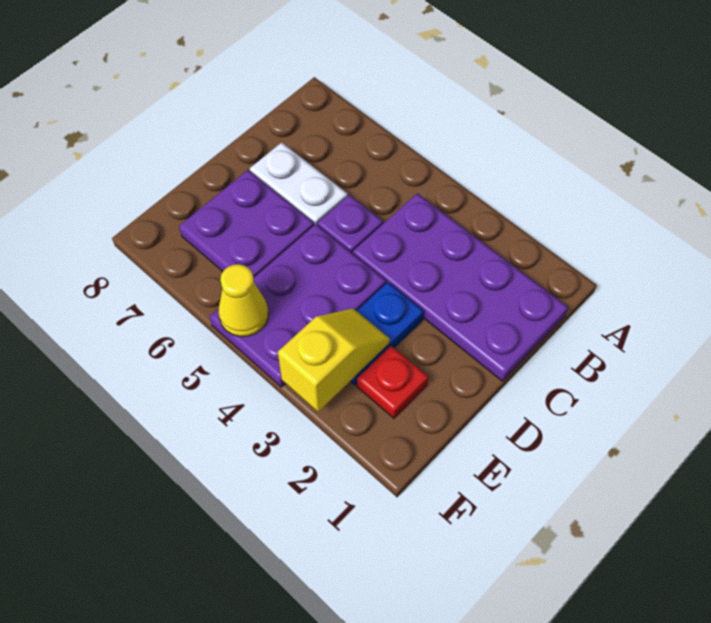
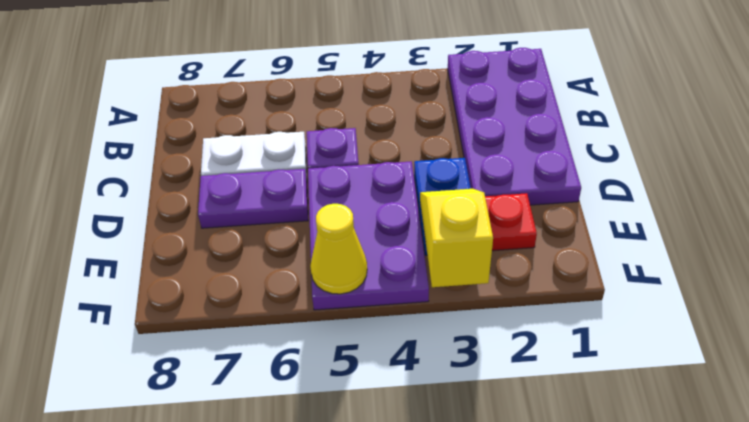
purple 2x4 plate [353,193,568,381] -> purple 2x4 plate turned to [448,48,581,205]
purple 2x2 plate [179,170,314,278] -> purple 1x2 plate [198,169,308,228]

